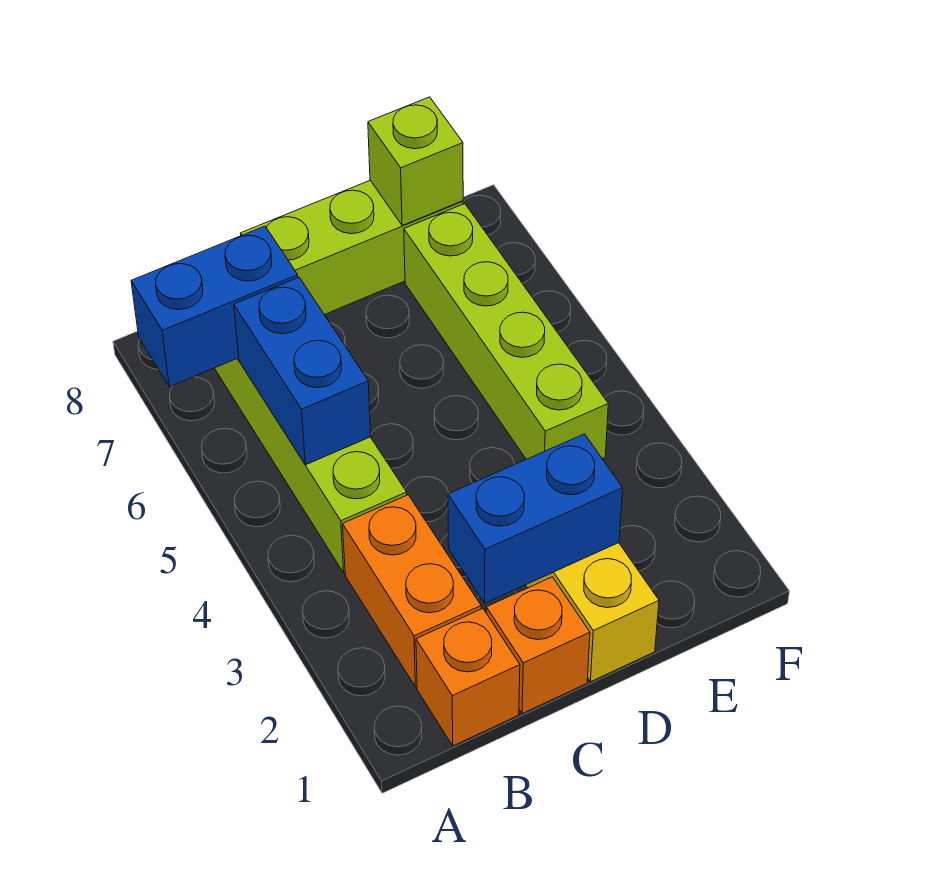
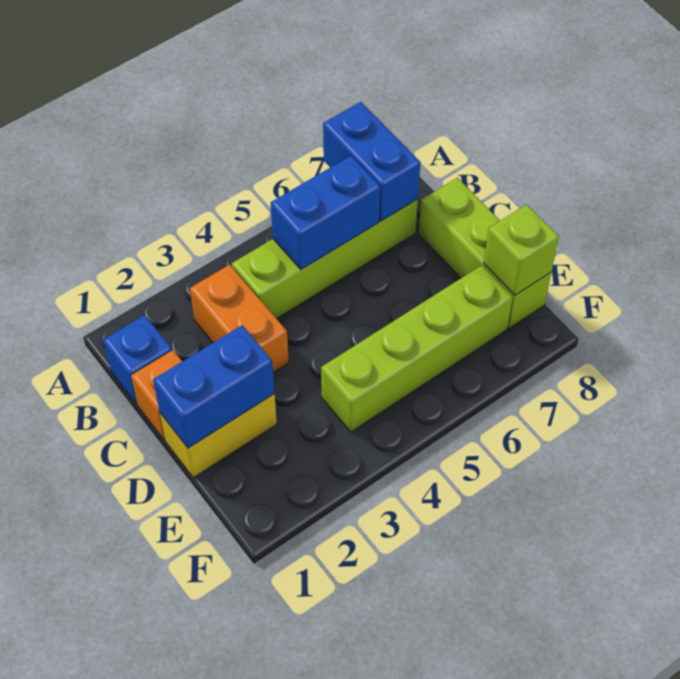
orange 1x1 brick [416,609,520,746] -> blue 1x1 brick [103,315,172,404]
orange 1x2 brick [343,495,481,687] -> orange 1x2 brick turned to [190,265,289,373]
blue 1x2 brick [448,434,623,603] -> blue 1x2 brick turned to [153,325,275,448]

